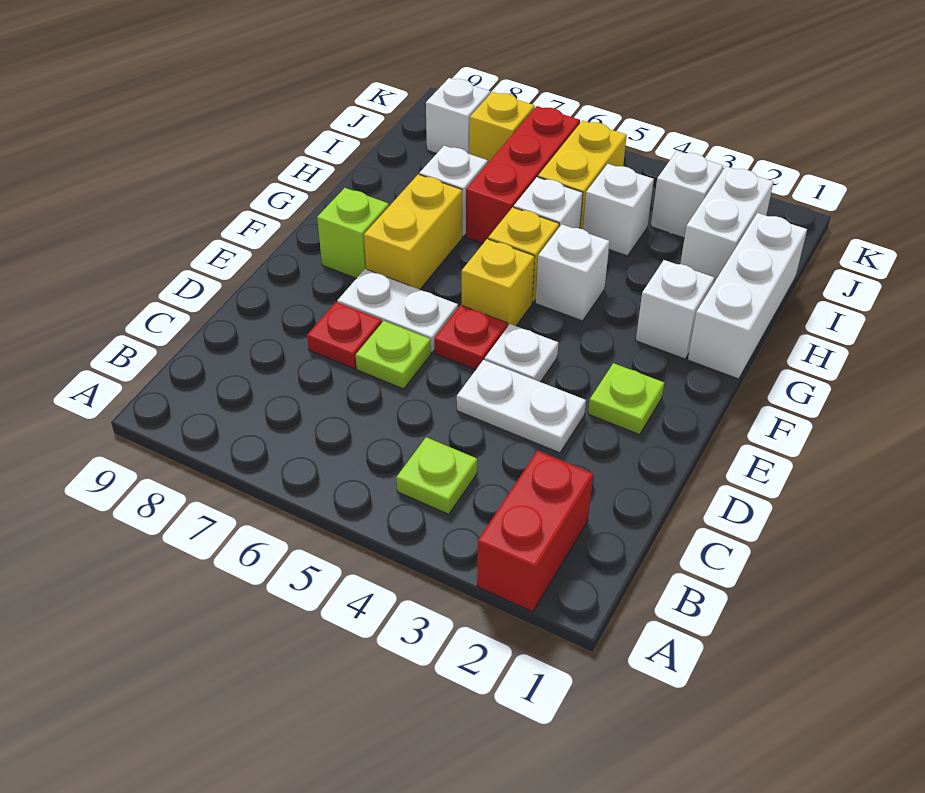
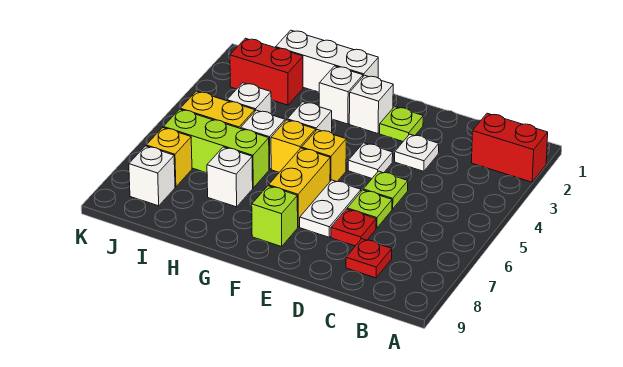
lime 1x1 plate [397,437,477,514] -> lime 1x1 plate moved to [363,171,408,209]
white 1x2 plate [457,360,586,453] -> white 1x1 plate [395,134,439,171]
red 1x1 plate [434,305,508,370] -> red 1x1 plate moved to [346,239,392,278]
yellow 1x2 brick [364,174,462,290] -> yellow 1x2 brick turned to [269,148,330,227]
red 1x3 brick [466,106,580,243] -> lime 1x3 brick [163,109,269,188]
white 1x2 brick [680,166,773,284] -> red 1x2 brick [230,38,303,105]
white 1x1 brick [651,151,723,238] -> white 1x1 brick moved to [349,75,393,134]

